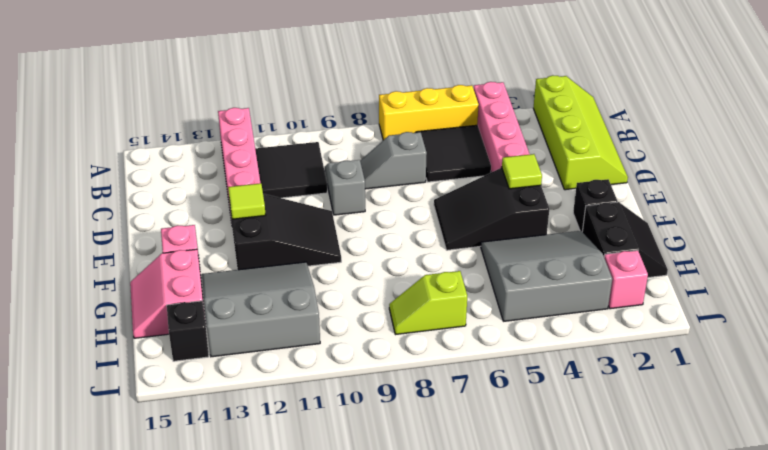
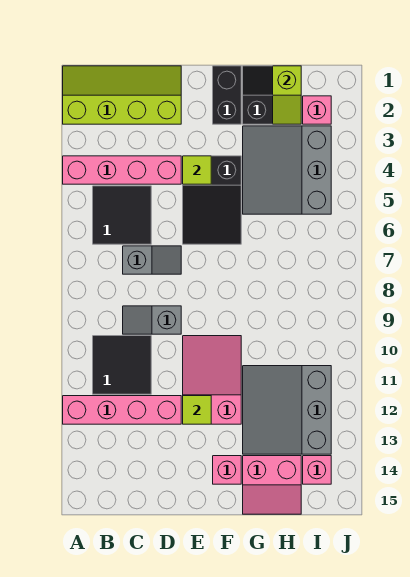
yellow 1x3 brick [379,85,479,140] -> none
grey 1x2 slope [360,132,427,189] -> grey 1x2 slope turned to [123,246,181,274]
black 2x3 slope [230,194,341,270] -> pink 2x3 slope [183,336,241,424]
black 1x1 brick [573,179,618,231] -> black 1x2 brick [213,66,241,124]
lime 1x2 slope [389,271,467,335] -> lime 1x2 slope moved to [273,66,301,124]
black 1x1 brick [167,301,209,361] -> pink 1x1 brick [303,456,331,484]

